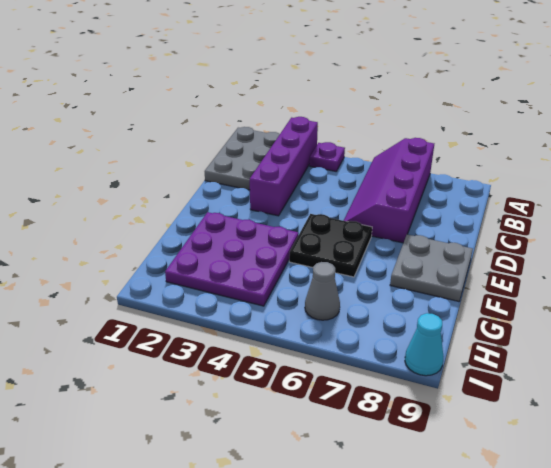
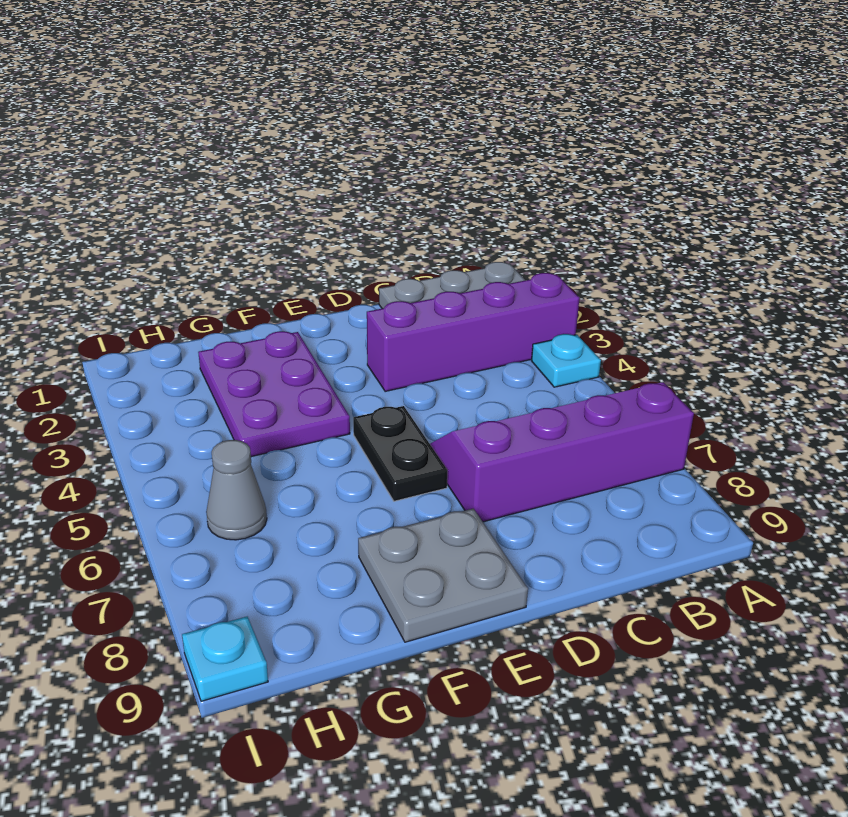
purple 1x1 plate [310,142,345,171] -> cyan 1x1 plate [531,334,601,387]
black 2x2 plate [289,214,372,277] -> black 1x2 plate [353,406,447,501]
purple 3x3 plate [165,212,298,306] -> purple 2x3 plate [198,331,350,457]
cyan 1x1 cone [405,313,443,376] -> cyan 1x1 plate [182,617,268,701]

